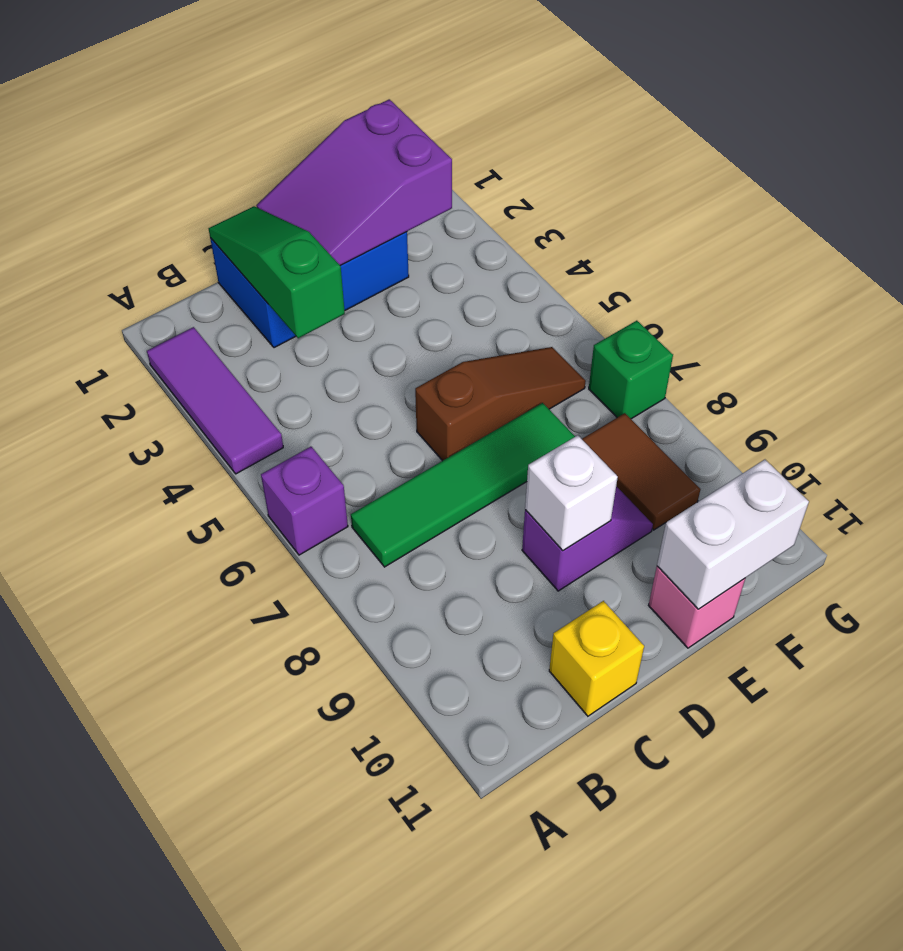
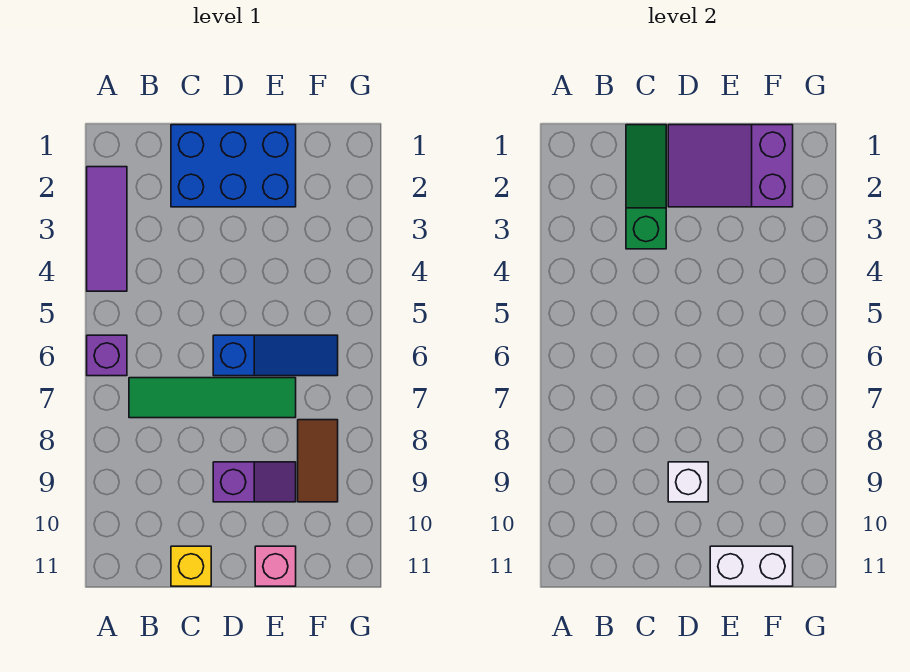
brown 1x3 slope [415,347,586,461] -> blue 1x3 slope [213,335,338,376]
green 1x1 brick [589,321,673,419] -> none

